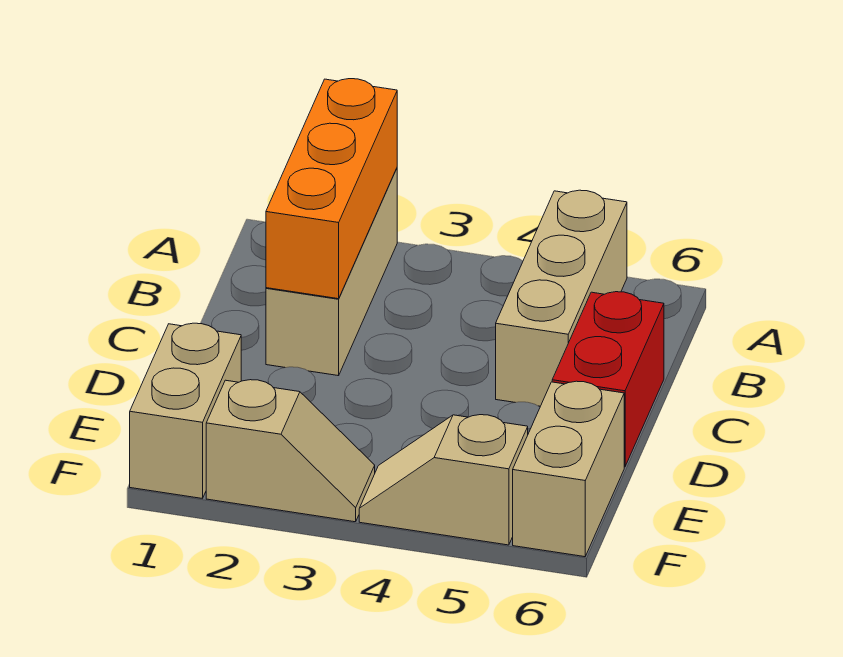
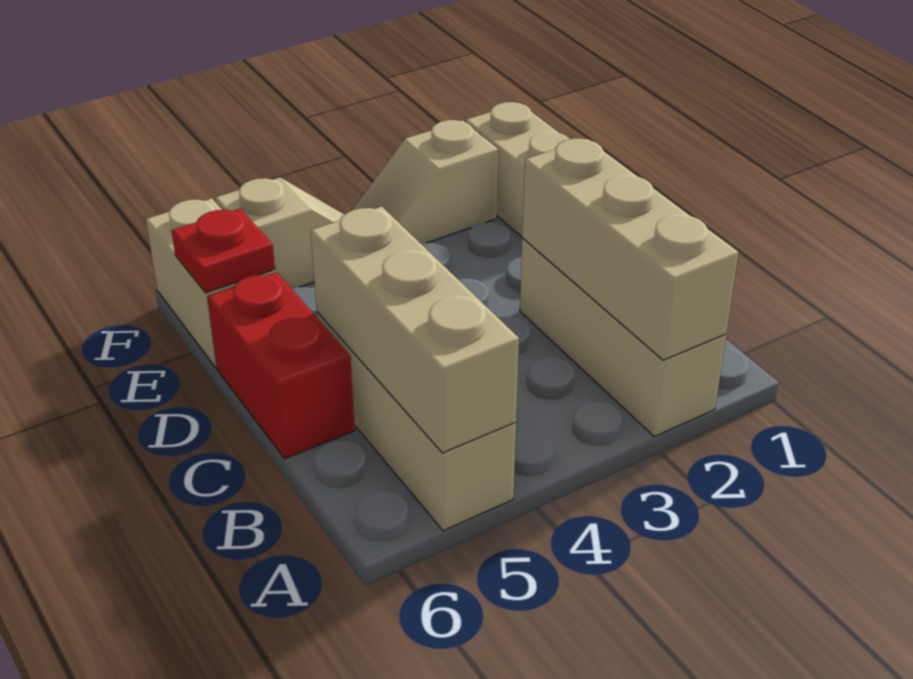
orange 1x3 brick [266,79,397,299] -> tan 1x3 brick [522,139,739,360]
none -> tan 1x3 brick [310,207,519,453]
none -> red 1x1 plate [172,208,275,293]

